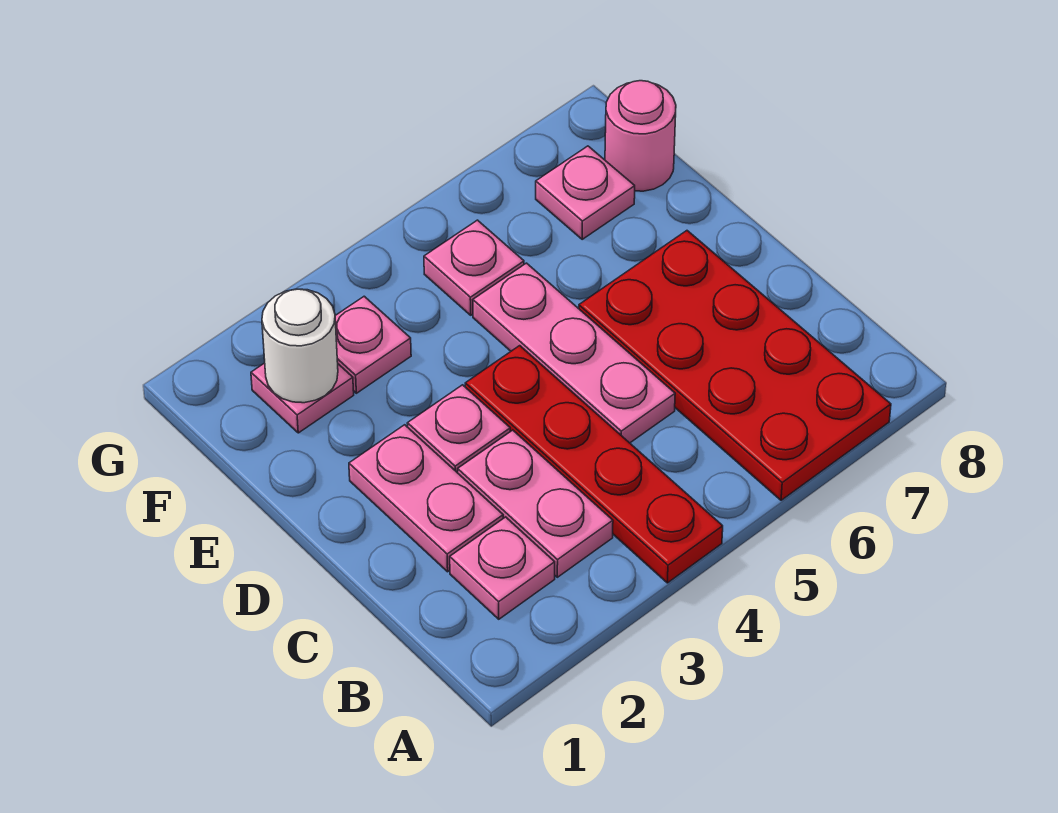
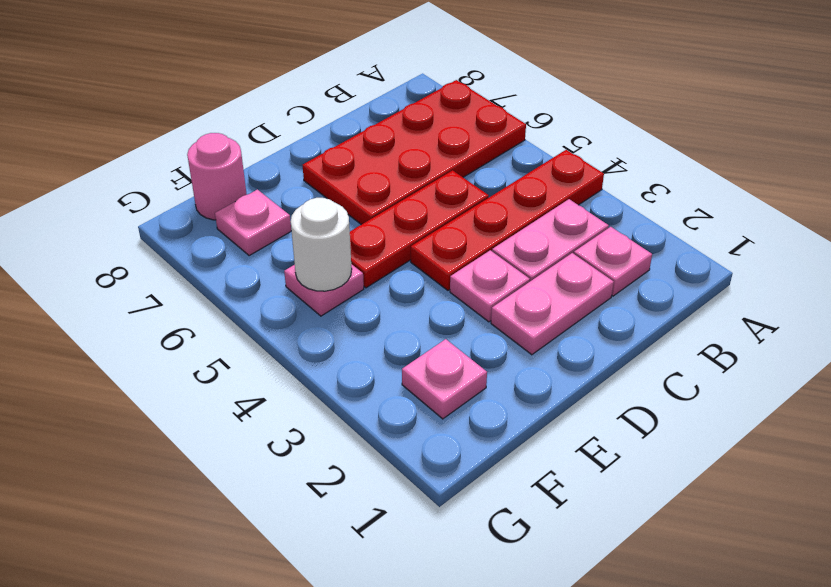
pink 1x3 plate [473,263,675,443] -> red 1x3 plate [350,170,489,288]
white 1x1 round brick [262,289,338,403] -> white 1x1 round brick moved to [291,198,352,291]
pink 1x1 plate [335,296,411,393] -> none

